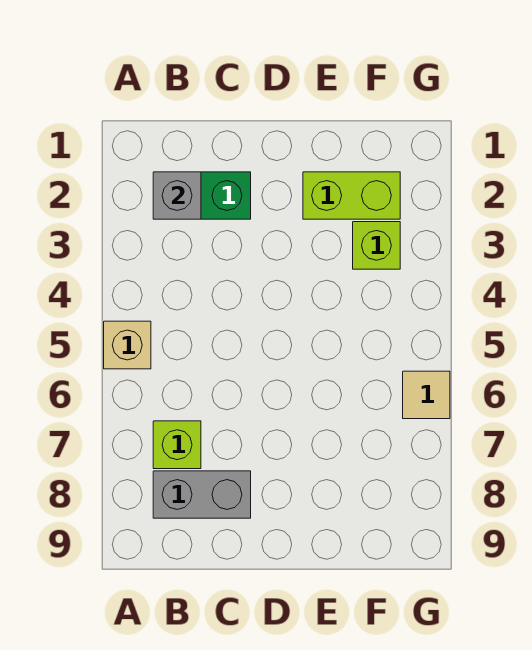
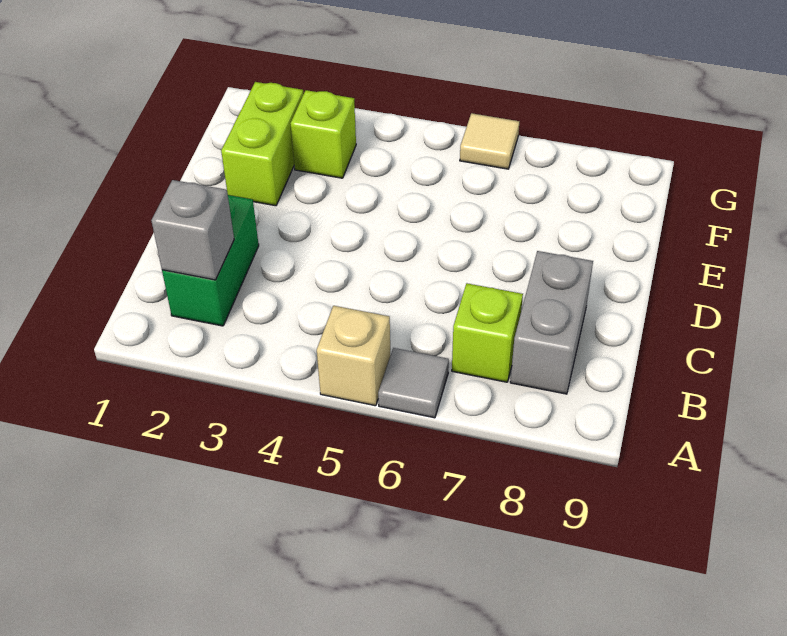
none -> grey 1x1 tile [378,348,449,418]

